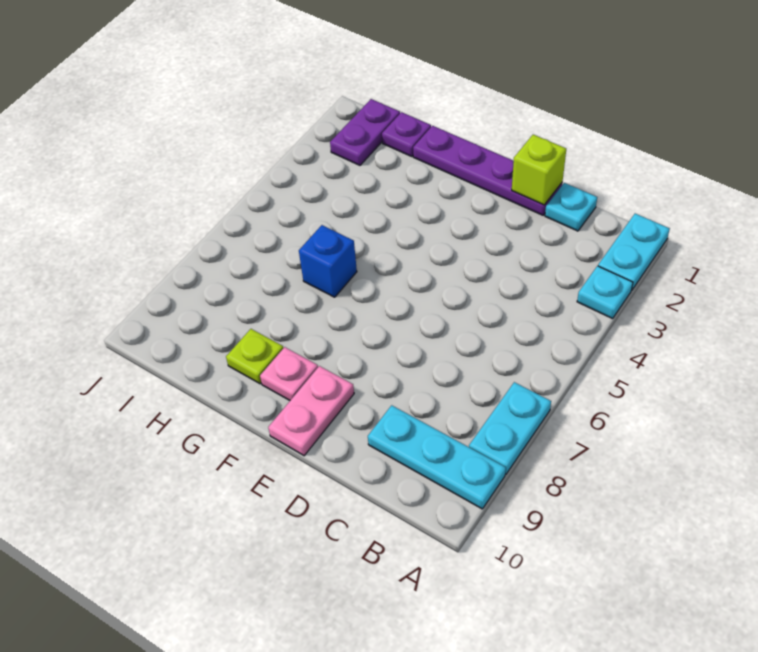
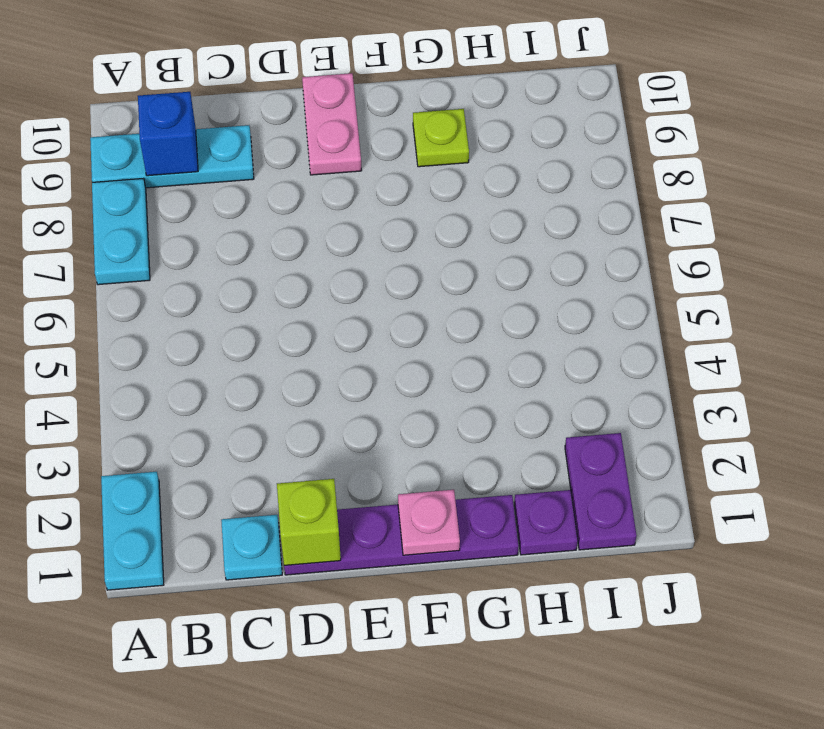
cyan 1x1 plate [577,266,633,319] -> none
pink 1x1 plate [260,347,318,400] -> pink 1x1 plate moved to [398,490,460,555]
blue 1x1 brick [299,225,357,297] -> blue 1x1 brick moved to [138,92,198,176]

